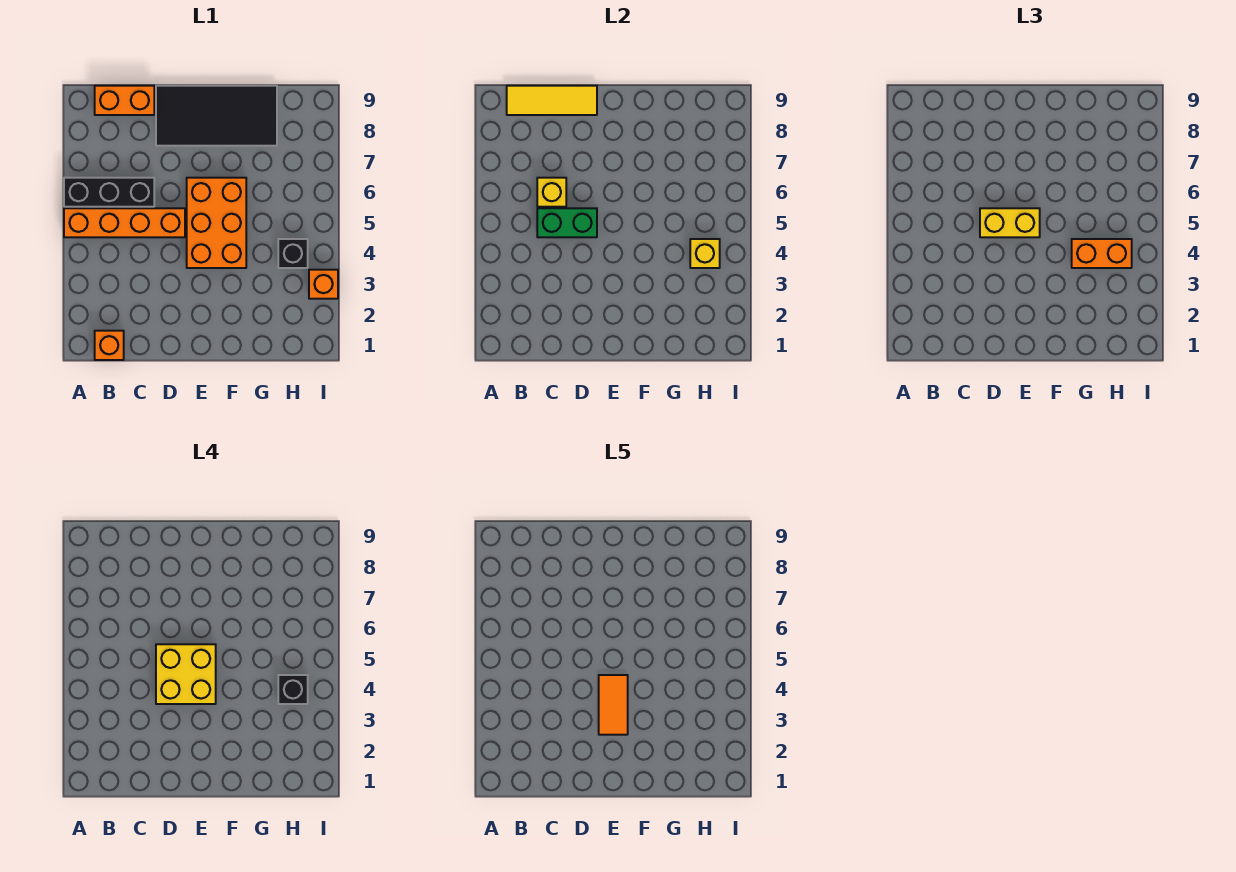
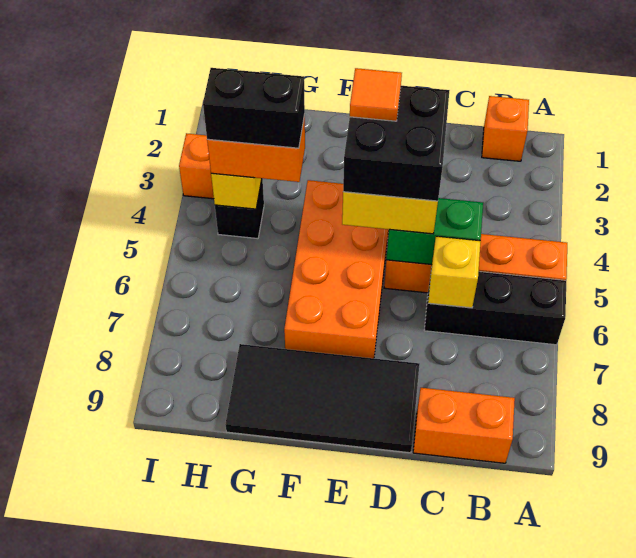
yellow 1x3 tile [507,86,597,115] -> none
yellow 2x2 brick [156,644,216,704] -> black 2x2 brick [343,86,450,201]
orange 1x2 tile [599,675,628,735] -> orange 1x1 tile [350,68,402,121]
orange 2x3 brick [187,178,246,268] -> orange 2x4 brick [284,180,389,358]
black 1x1 brick [278,675,308,704] -> black 1x2 brick [203,68,305,148]

